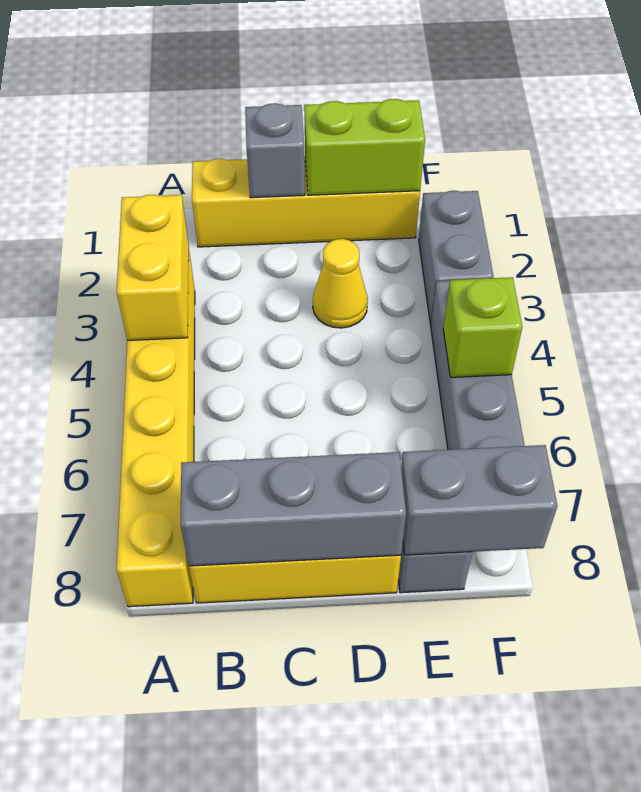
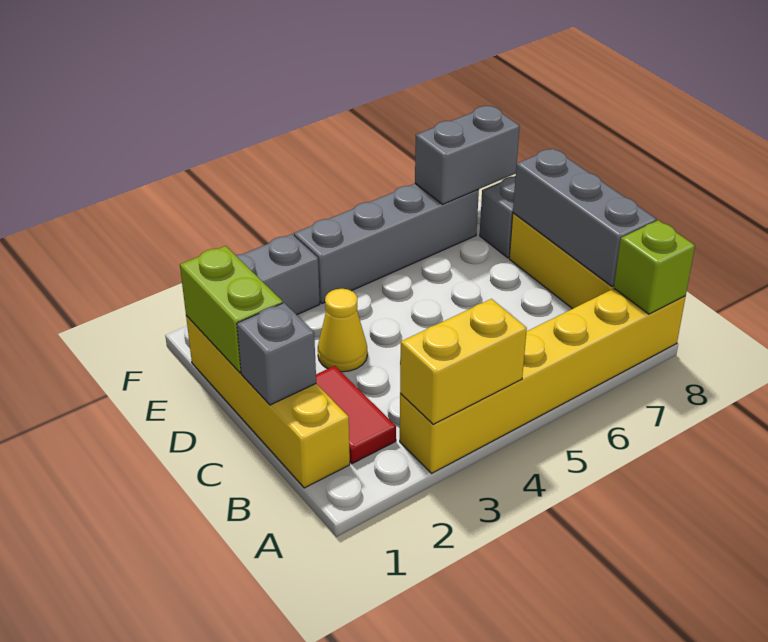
none -> red 1x2 tile [316,366,396,464]
grey 1x2 brick [401,445,557,555] -> grey 1x2 brick turned to [415,106,520,204]
lime 1x1 brick [443,277,522,377] -> lime 1x1 brick moved to [614,220,695,314]

